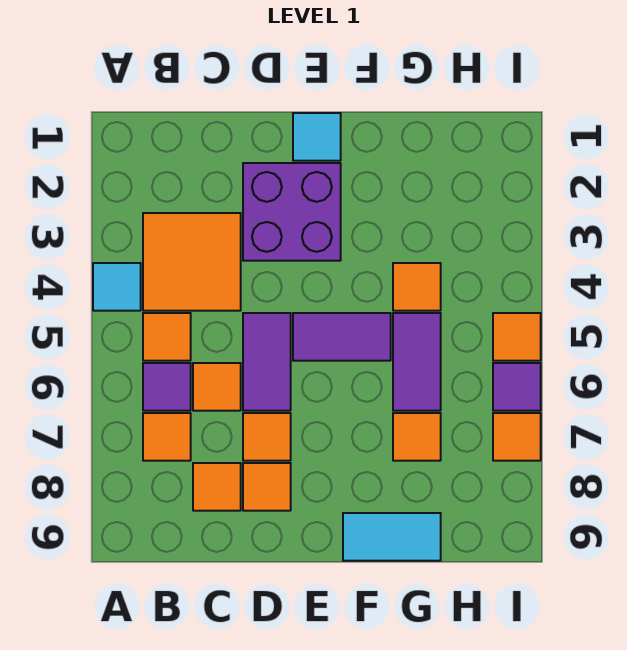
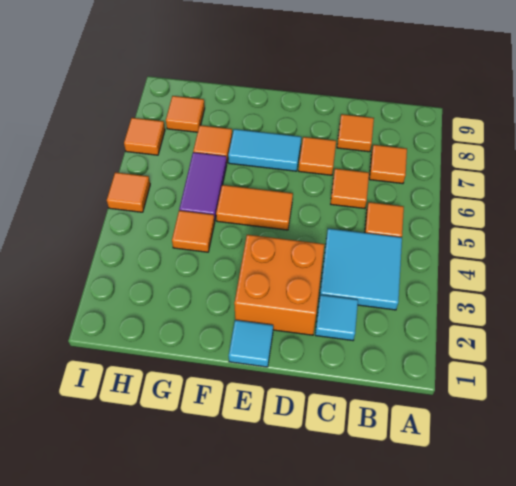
cyan 1x1 tile [93,263,141,311] -> cyan 1x1 tile moved to [315,295,358,340]
orange 2x2 tile [143,213,241,311] -> cyan 2x2 tile [320,228,402,310]
purple 1x1 tile [143,363,191,411] -> none
purple 2x2 brick [243,163,341,261] -> orange 2x2 brick [234,235,324,335]
purple 1x2 tile [243,313,291,411] -> none
orange 1x1 tile [243,463,291,511] -> orange 1x1 tile moved to [166,96,205,132]
purple 1x2 tile [293,313,391,361] -> orange 1x2 tile [216,185,293,230]
cyan 1x2 tile [343,513,441,561] -> cyan 1x2 tile moved to [228,129,301,171]
purple 1x1 tile [493,363,541,411] -> none

